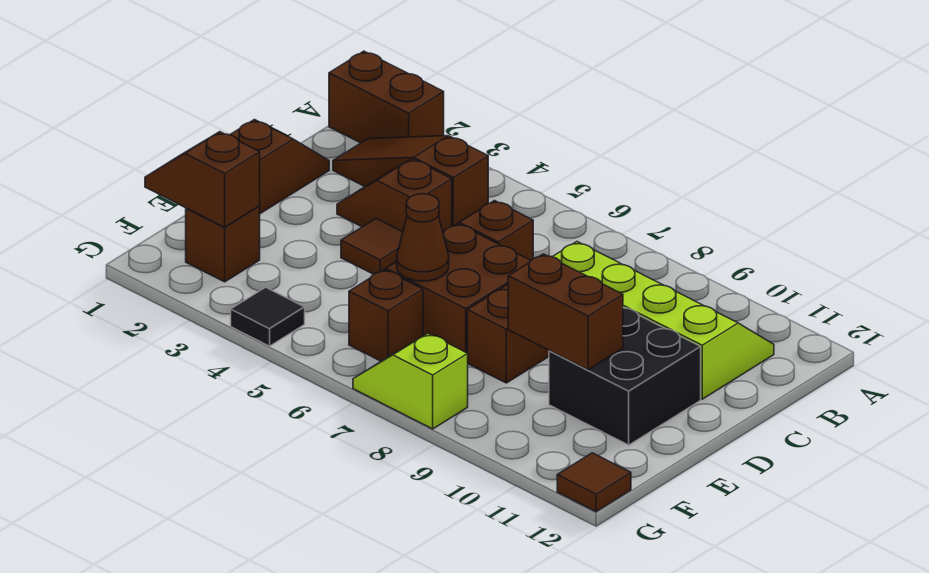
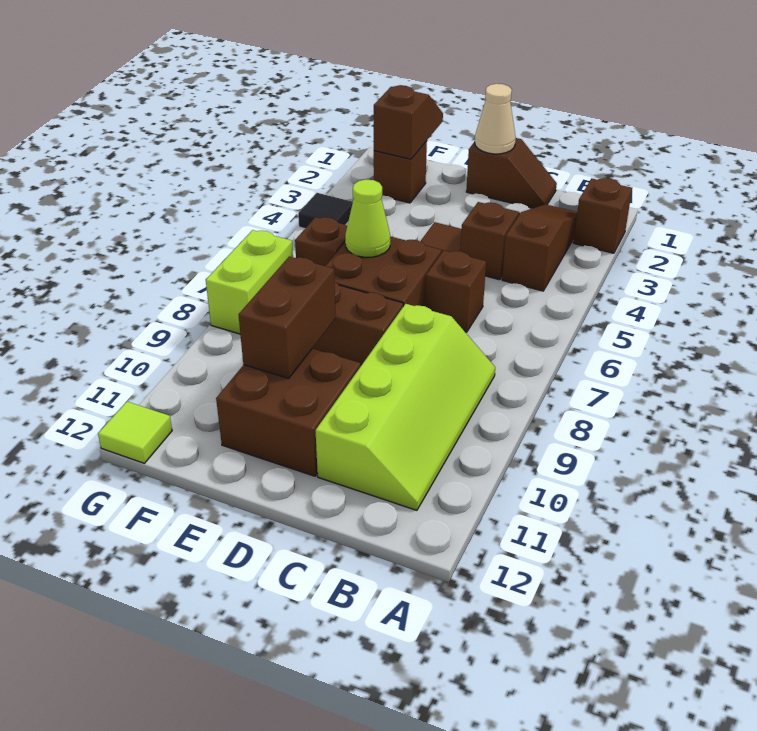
brown 1x2 brick [329,51,444,143] -> brown 1x1 brick [573,178,632,253]
none -> tan 1x1 cone [475,84,516,154]
black 2x2 brick [549,307,701,445] -> brown 2x2 brick [216,349,360,476]
brown 1x1 cone [397,194,449,281] -> lime 1x1 cone [345,179,390,257]
lime 1x2 slope [353,333,468,429] -> lime 1x2 brick [206,230,293,334]
brown 1x1 tile [557,453,631,512] -> lime 1x1 tile [98,402,172,463]

